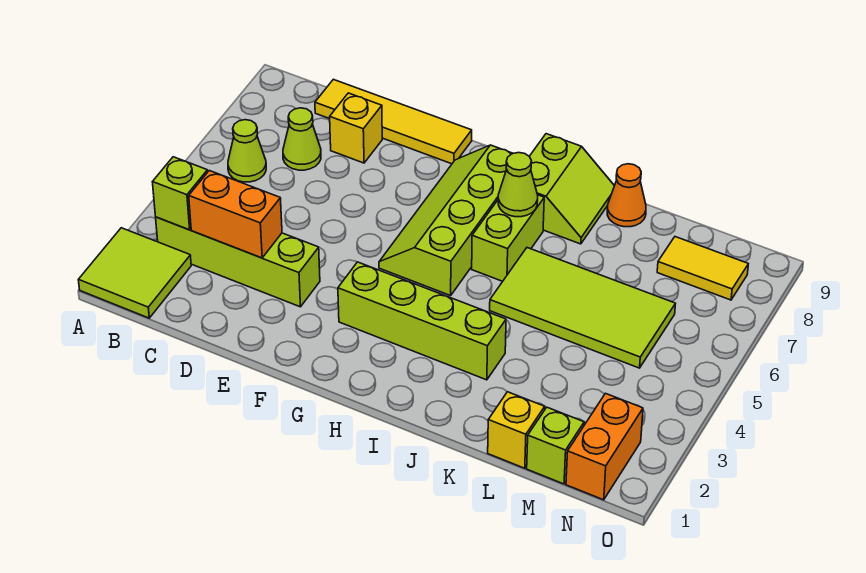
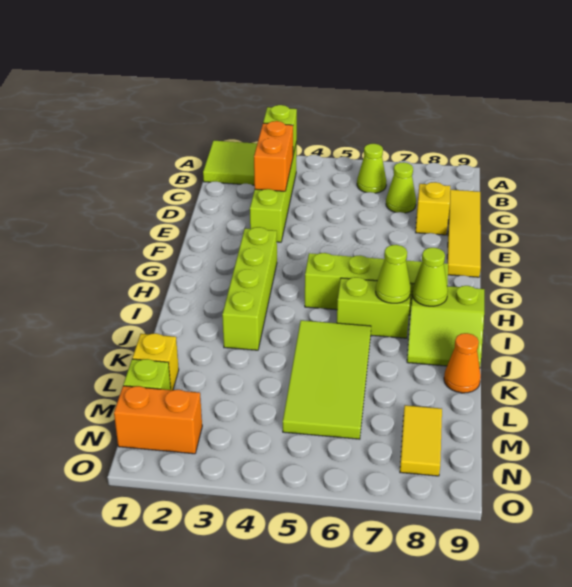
none -> lime 1x1 cone [412,248,448,306]

